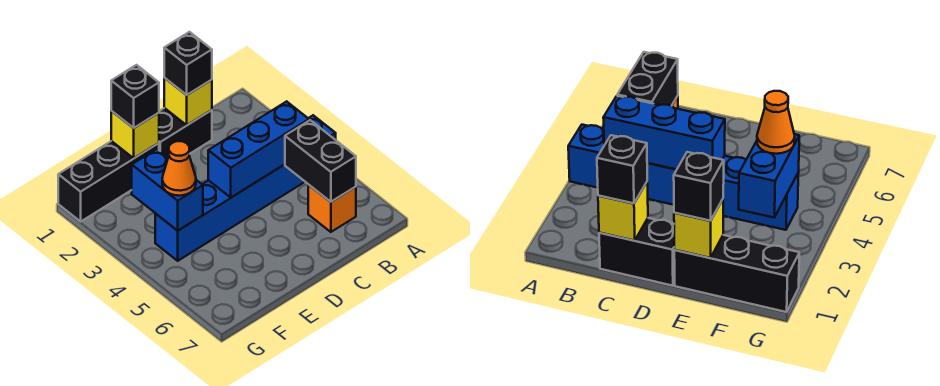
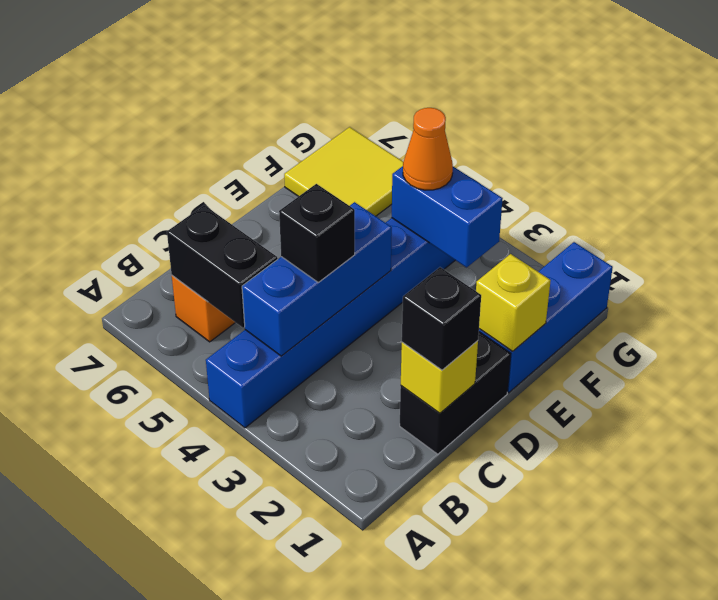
black 1x3 brick [58,141,159,221] -> blue 1x3 brick [479,242,613,393]
black 1x1 brick [111,65,159,128] -> black 1x1 brick moved to [279,184,355,282]
none -> yellow 2x2 tile [284,127,403,216]

